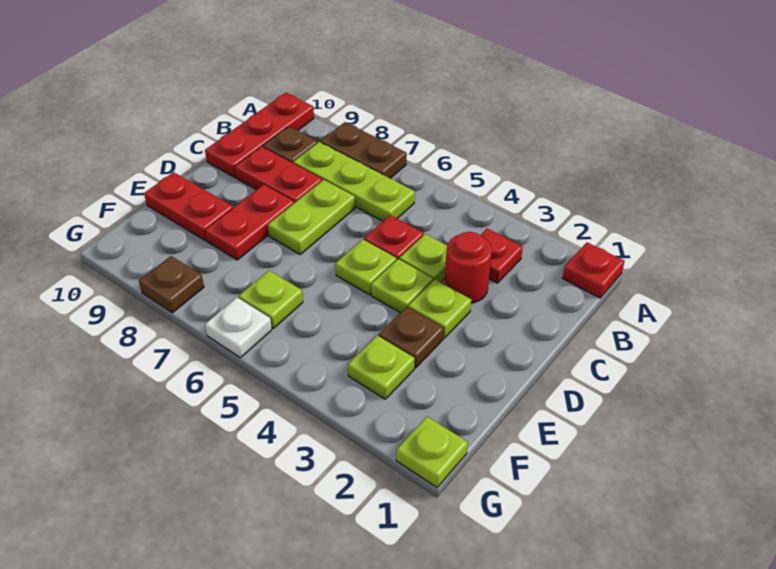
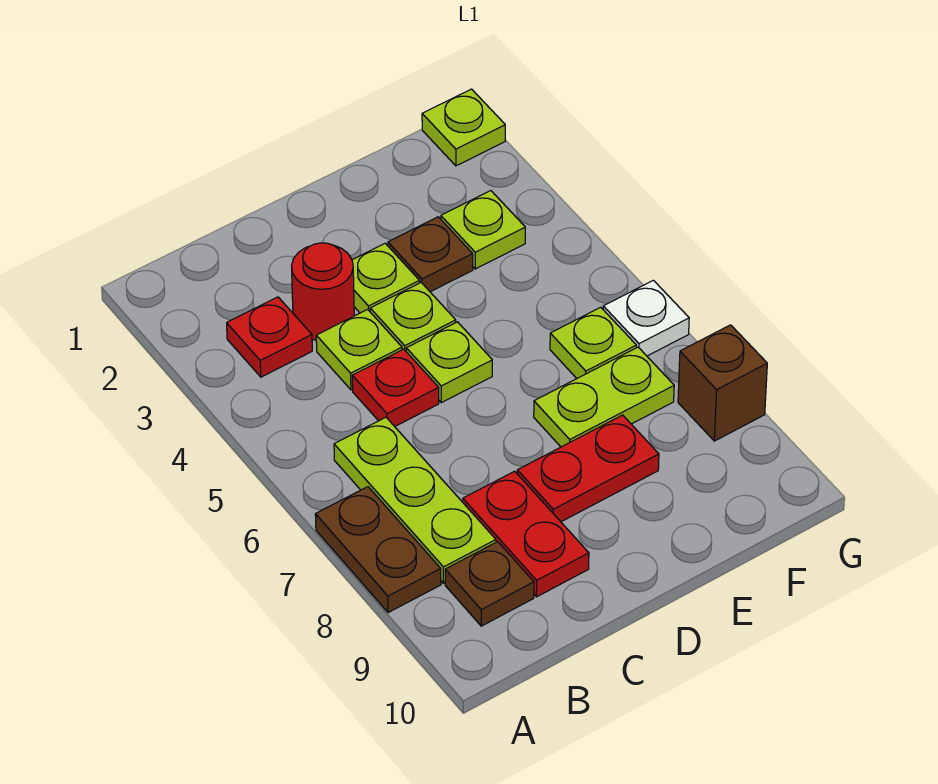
red 1x1 plate [563,242,625,298] -> none
red 1x3 plate [205,93,314,177] -> none
lime 1x2 plate [268,180,355,254] -> lime 1x2 plate moved to [534,347,674,447]
red 1x2 plate [144,172,233,241] -> none
brown 1x1 plate [139,256,204,313] -> brown 1x1 brick [678,325,767,441]

